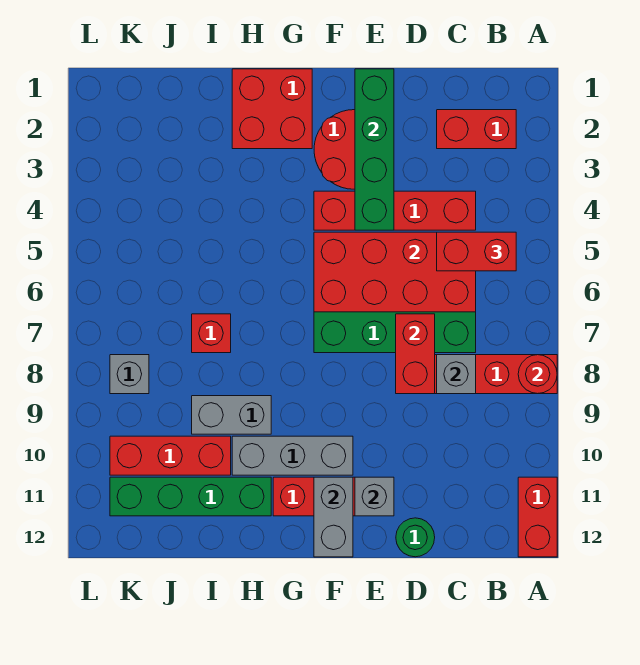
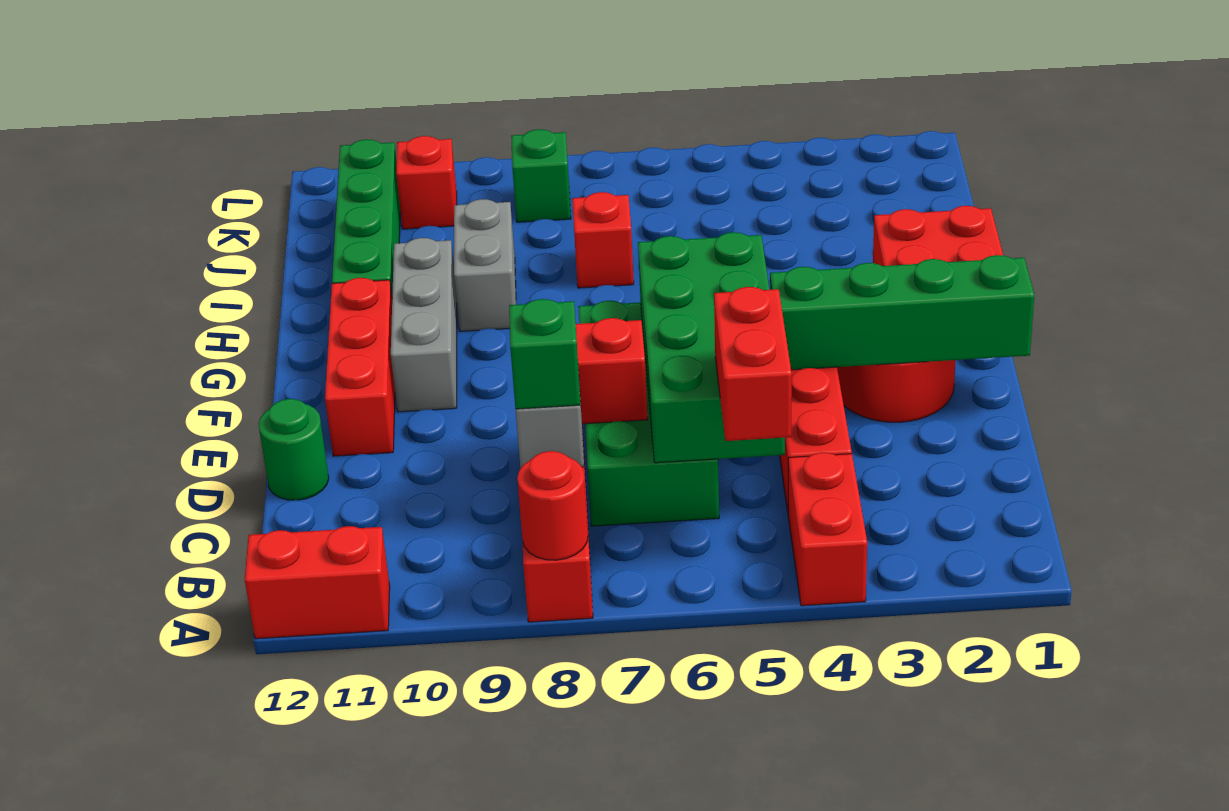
red 1x2 brick [437,110,516,149] -> red 1x2 brick moved to [788,453,867,606]
red 2x4 brick [314,232,476,312] -> green 2x4 brick [638,232,785,463]
none -> green 1x1 brick [509,299,580,409]
grey 1x1 brick [355,477,394,516] -> none
grey 1x2 brick [314,477,353,557] -> none
red 1x3 brick [110,436,231,475] -> red 1x1 brick [396,136,457,229]
grey 1x1 brick [110,355,149,394] -> green 1x1 brick [511,129,571,222]

